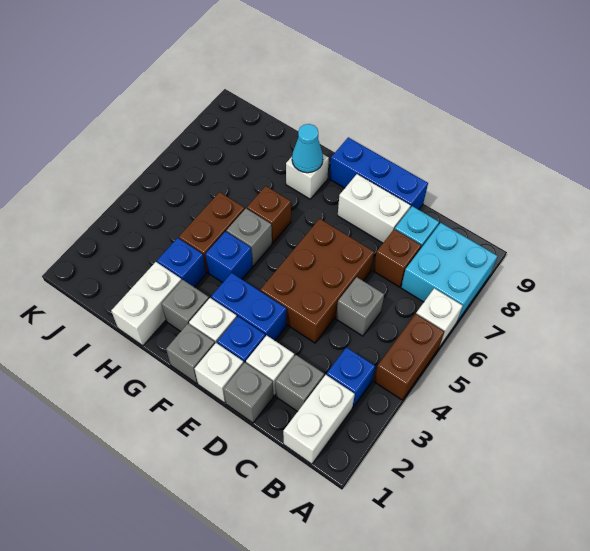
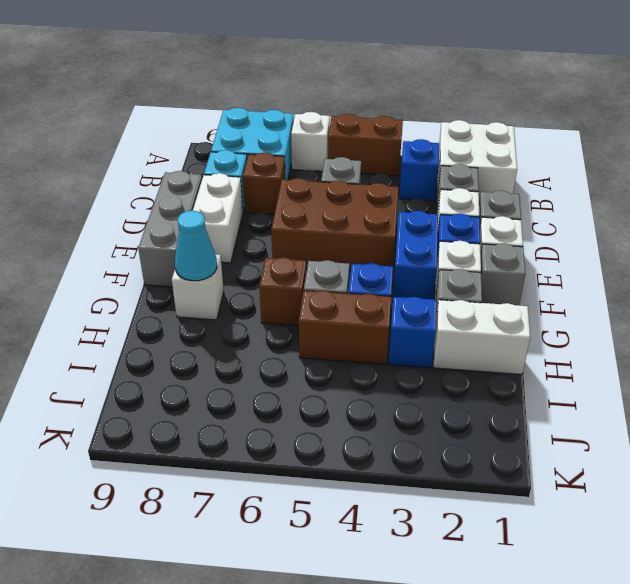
white 1x2 brick [283,375,355,464] -> white 2x2 brick [437,120,517,200]
blue 1x3 brick [330,137,428,210] -> grey 1x3 brick [138,171,202,287]

